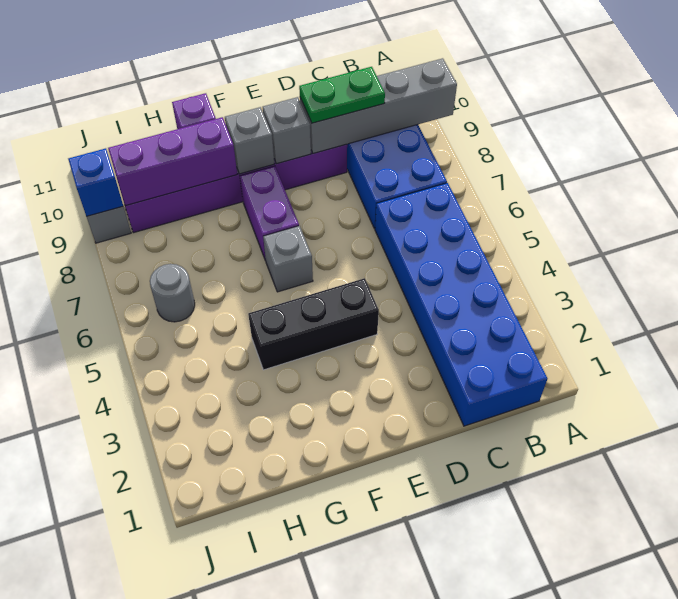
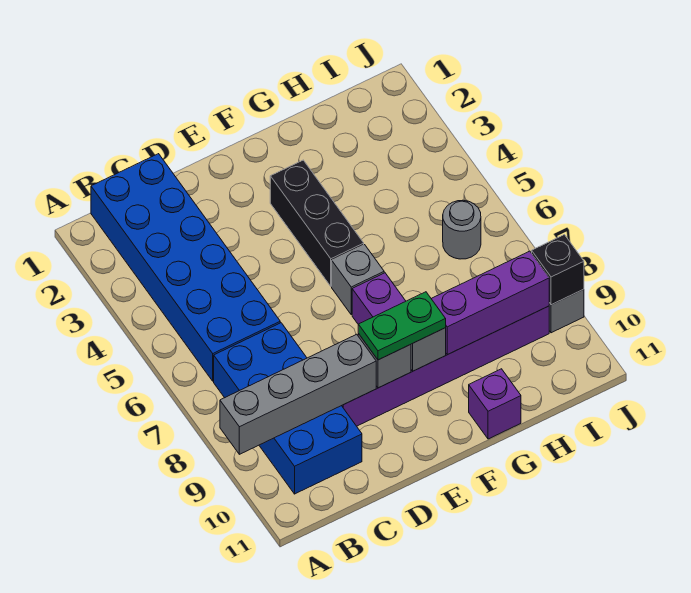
green 1x2 plate [299,67,385,123] -> green 1x2 plate moved to [358,292,446,360]
black 1x3 brick [248,278,379,370] -> black 1x3 brick turned to [270,160,364,286]
blue 1x1 brick [68,148,123,216] -> black 1x1 brick [532,235,584,305]

